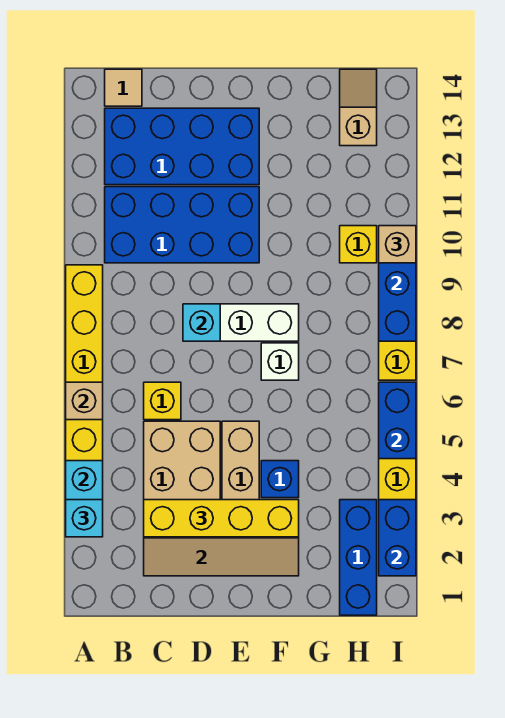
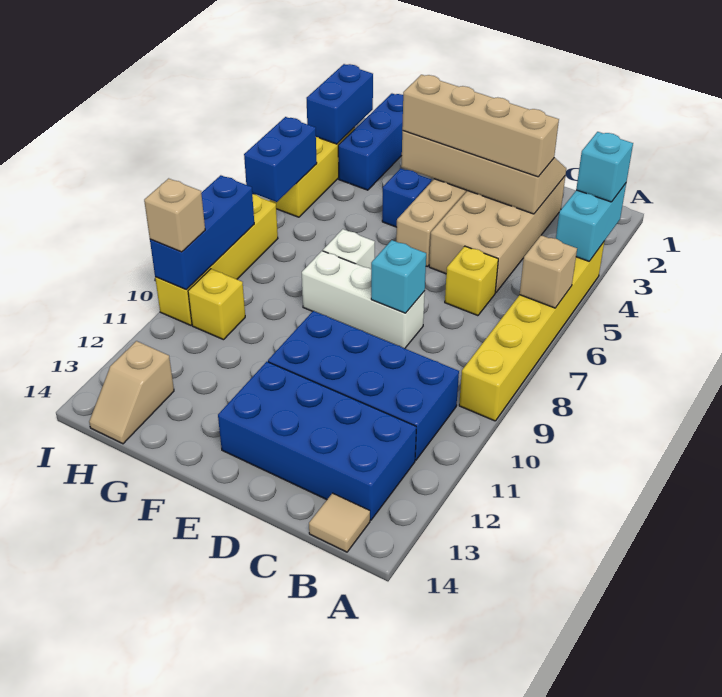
yellow 1x4 brick [144,500,299,537] -> tan 1x4 brick [402,75,559,177]

